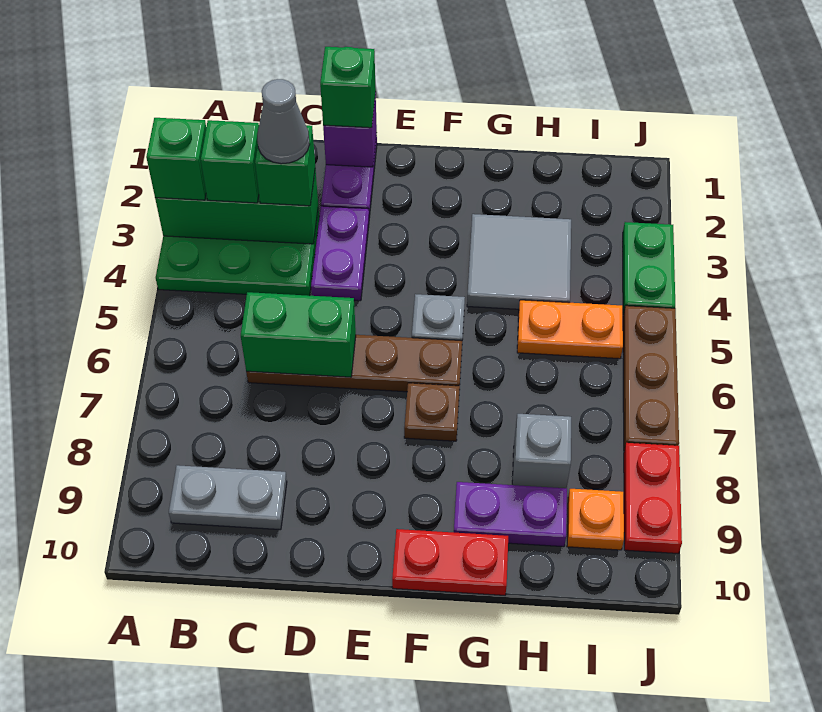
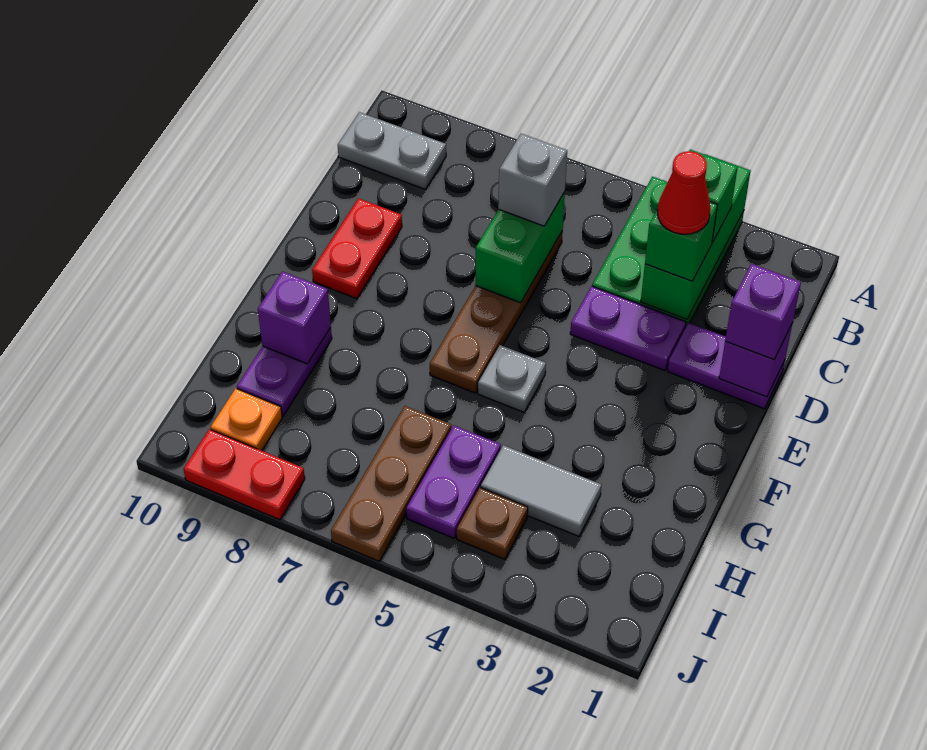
green 1x1 brick [146,118,206,200] -> none
grey 1x2 plate [169,465,287,530] -> grey 1x2 plate turned to [338,112,446,189]
grey 1x1 cone [257,79,310,164] -> red 1x1 cone [657,151,711,234]
green 1x1 brick [320,47,376,128] -> purple 1x1 brick [725,264,801,359]
brown 1x1 plate [404,383,460,441] -> brown 1x1 plate moved to [457,488,528,559]
red 1x2 plate [392,529,508,595] -> red 1x2 plate moved to [312,198,402,299]
grey 2x2 tile [467,214,571,309] -> grey 1x2 tile [481,445,601,536]
none -> purple 1x1 brick [258,271,331,364]
orange 1x2 plate [517,300,623,359] -> purple 1x2 plate [406,426,501,538]
grey 1x1 brick [512,414,571,488] -> grey 1x1 brick moved to [498,134,567,226]
green 1x2 plate [623,222,675,314] -> none
brown 1x3 plate [623,306,679,450] -> brown 1x3 plate turned to [331,406,451,561]

